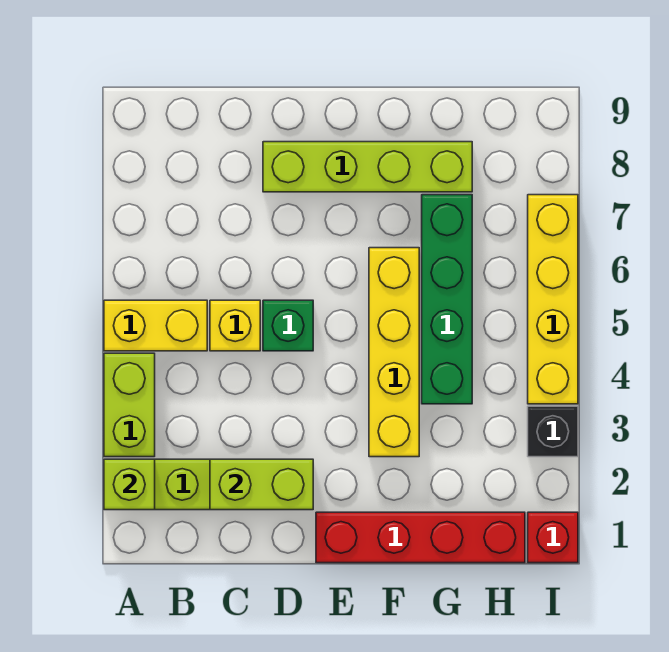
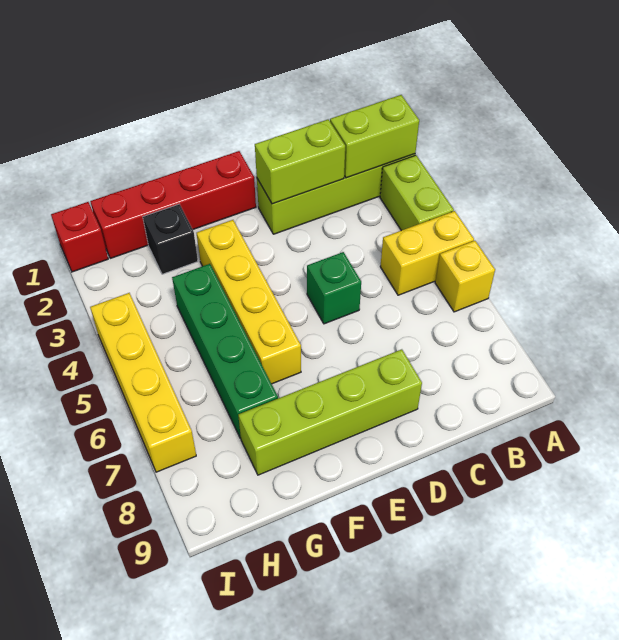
lime 1x1 brick [104,459,155,510] -> lime 1x2 brick [330,95,419,178]
yellow 1x1 brick [210,300,260,351] -> yellow 1x1 brick moved to [435,241,495,312]
black 1x1 brick [528,406,578,457] -> black 1x1 brick moved to [143,204,198,274]

